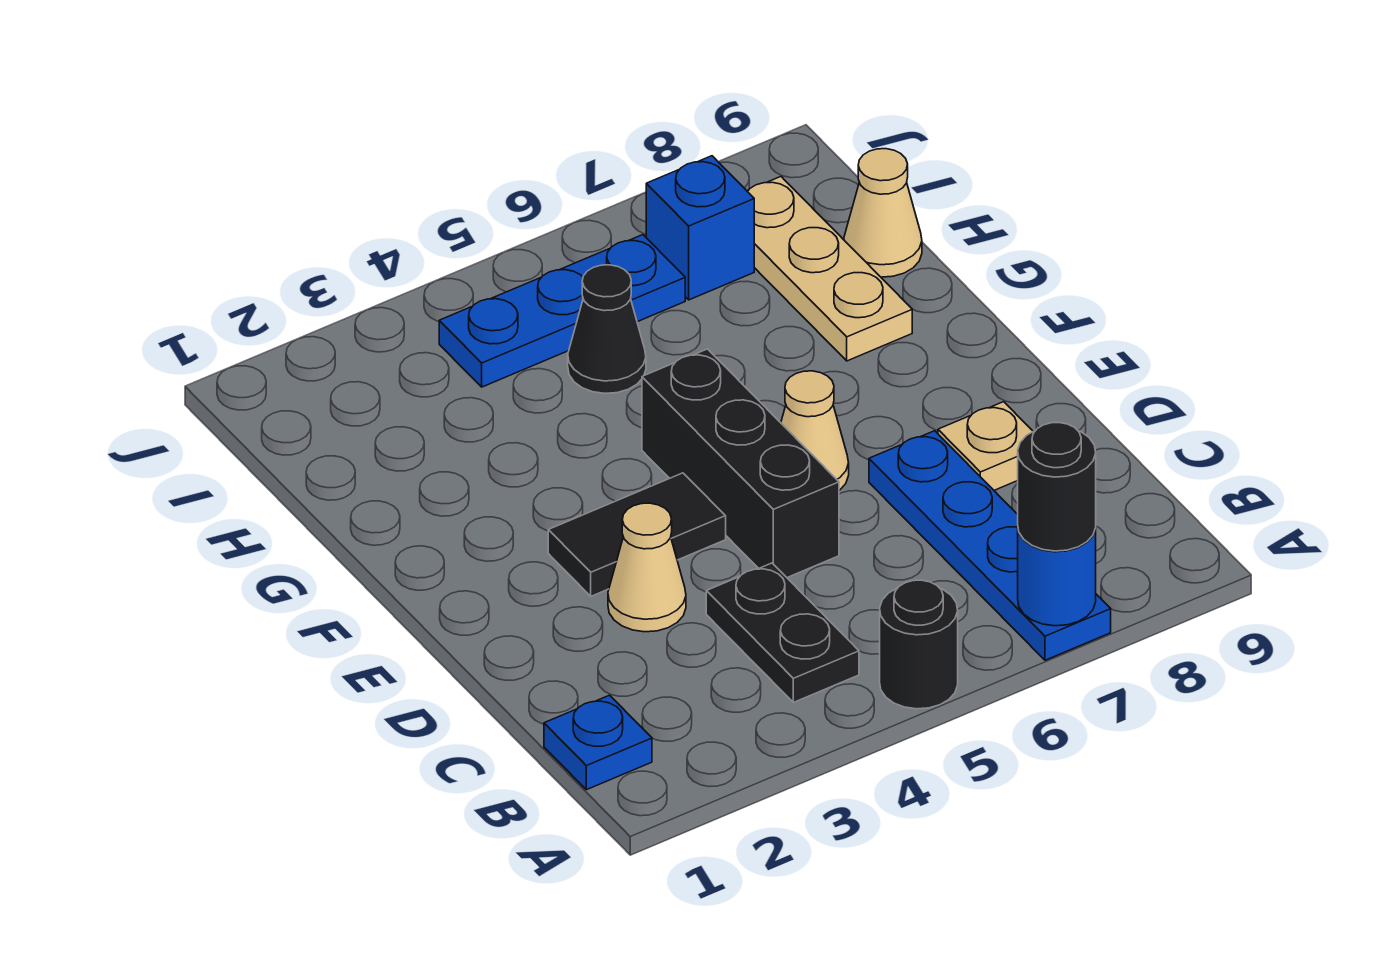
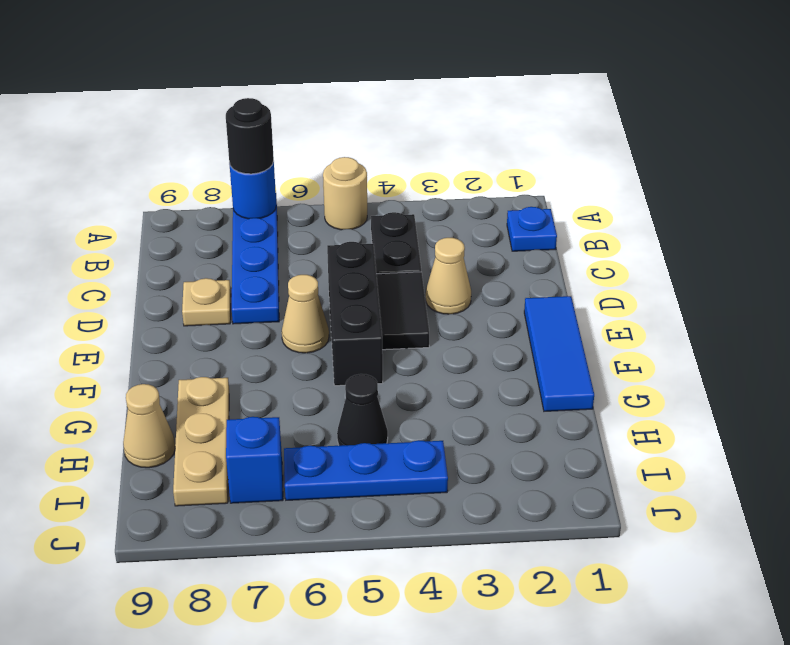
black 1x1 round brick [880,580,958,709] -> tan 1x1 round brick [323,157,367,230]
none -> blue 1x3 tile [524,296,594,411]
black 1x2 tile [548,473,726,596] -> black 1x2 tile turned to [376,272,429,350]

